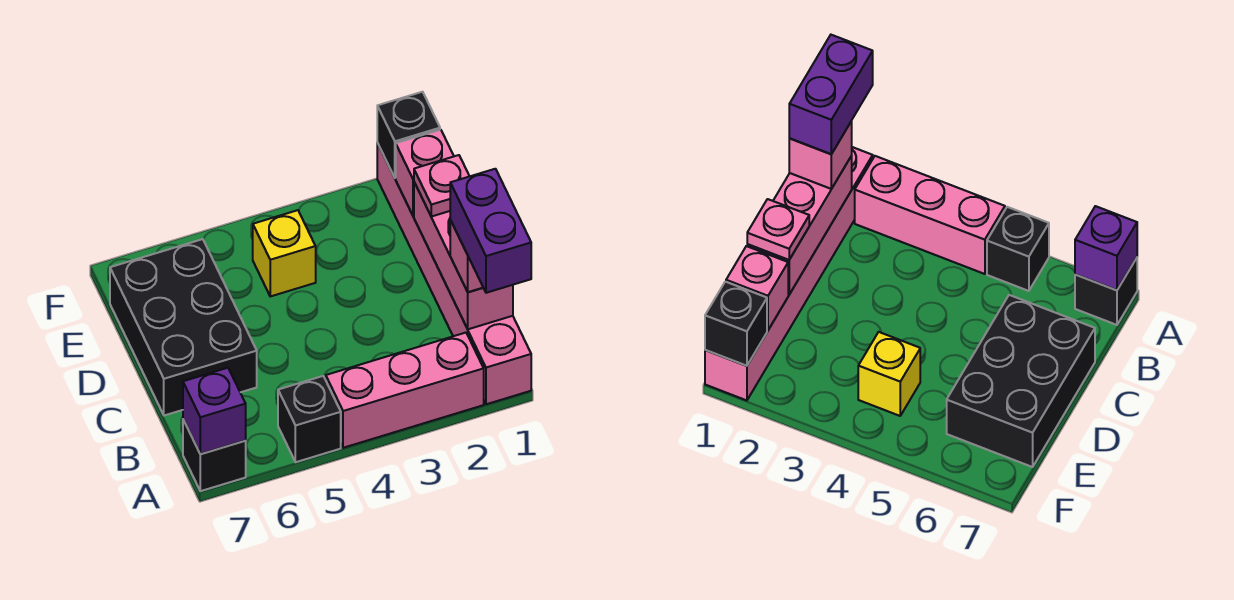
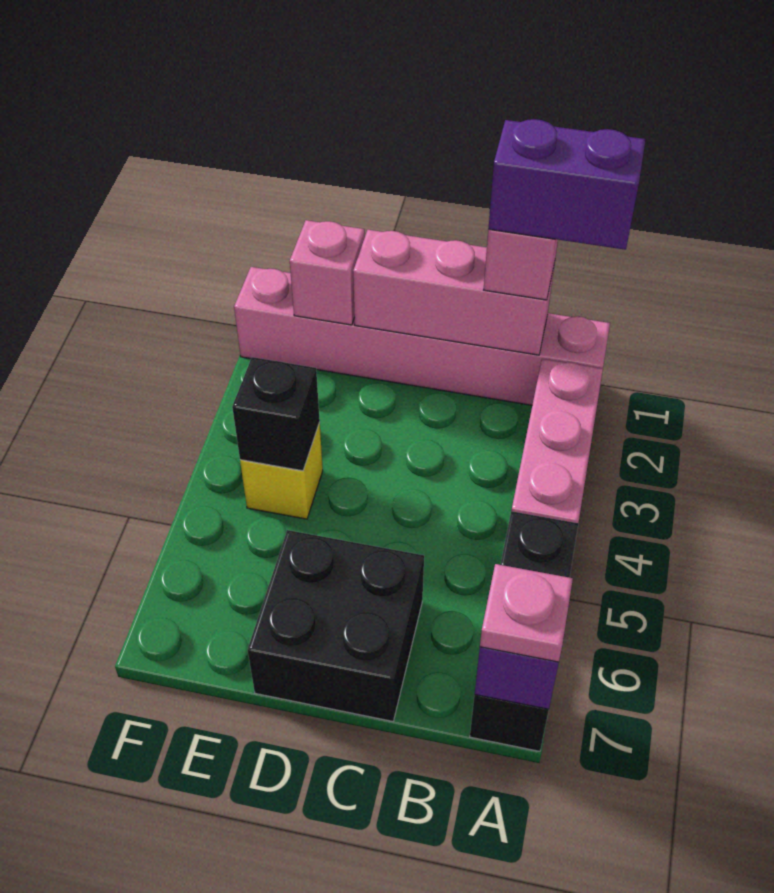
black 2x3 brick [110,239,257,416] -> black 2x2 brick [248,530,424,721]
pink 1x1 plate [414,155,469,217] -> pink 1x1 plate moved to [480,564,573,662]
black 1x1 brick [377,92,440,178] -> black 1x1 brick moved to [232,357,320,471]

